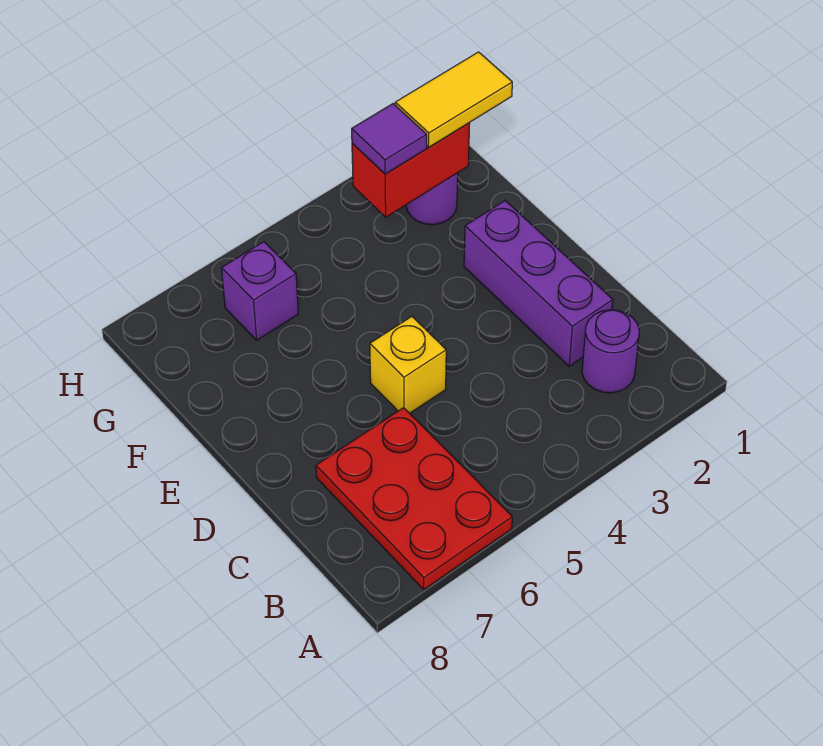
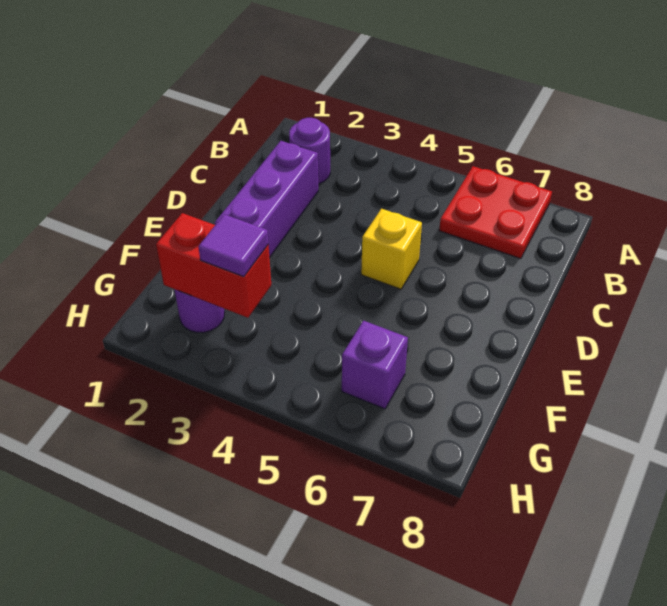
red 2x3 plate [316,408,512,590] -> red 2x2 plate [439,166,552,259]
yellow 1x2 tile [395,52,512,147] -> none

